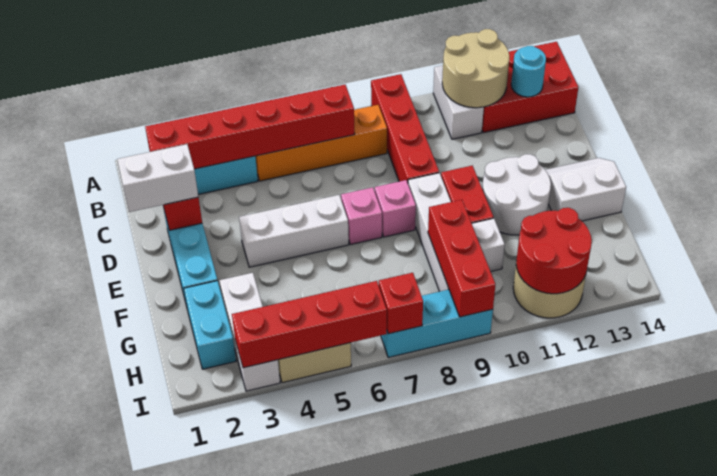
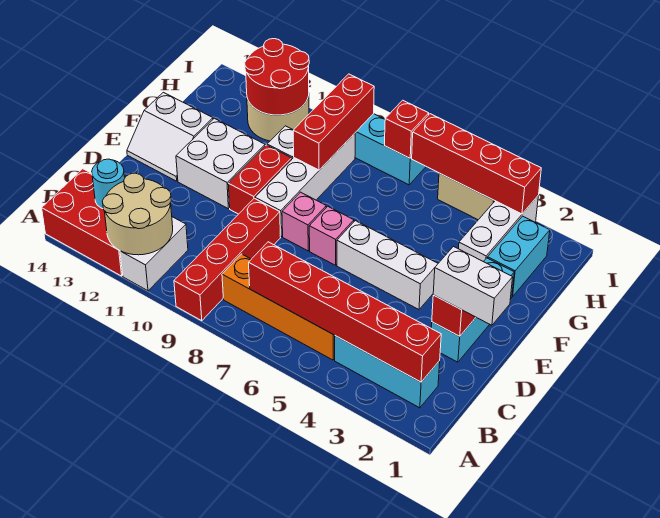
white 2x2 round brick [482,154,551,235] -> white 2x2 brick [176,118,265,209]

